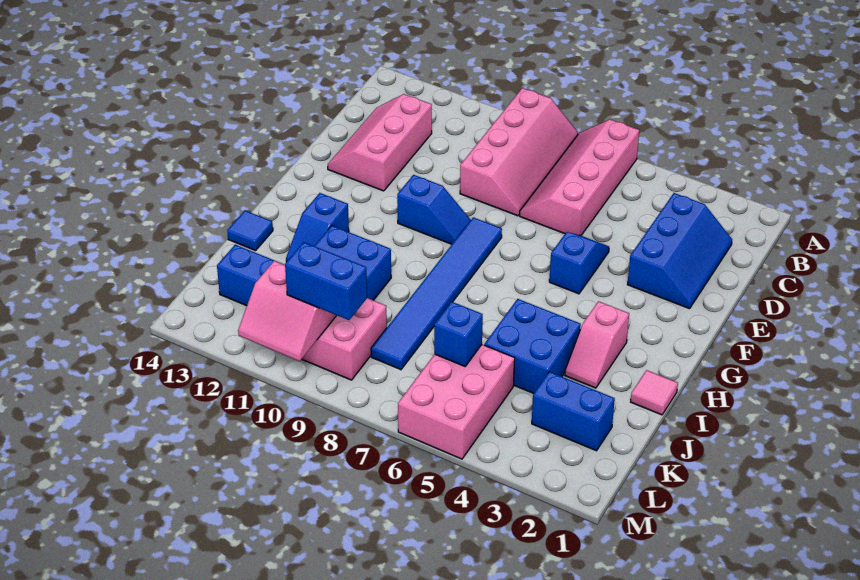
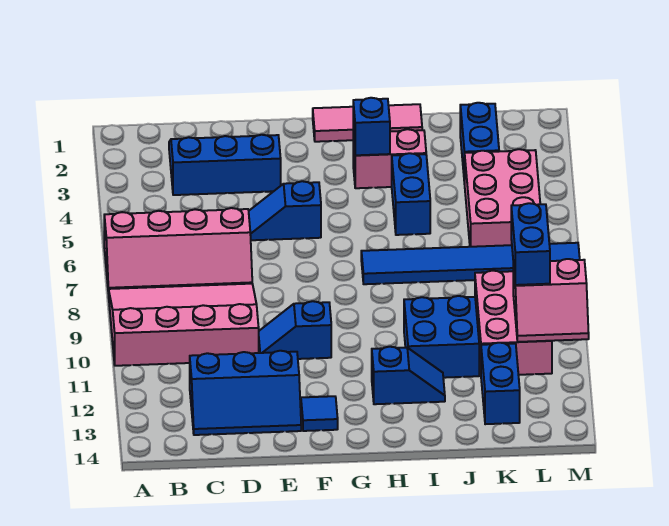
pink 2x4 slope [460,88,578,216] -> pink 3x4 slope [109,284,259,366]
pink 2x3 slope [328,94,432,191] -> blue 2x3 slope [190,351,301,435]
blue 1x6 tile [371,217,502,370] -> blue 1x6 tile moved to [361,243,580,284]
blue 1x2 slope [397,175,471,244] -> blue 1x2 slope turned to [259,301,331,359]
pink 1x2 slope [565,301,629,388] -> pink 1x2 brick [353,129,426,188]
pink 1x1 tile [631,370,678,415] -> pink 1x3 tile [313,104,422,142]
blue 2x2 brick [484,299,581,394] -> blue 1x2 brick [392,153,430,235]
blue 1x1 tile [227,211,273,251] -> blue 1x1 tile moved to [301,396,338,431]
pink 2x3 brick [398,345,515,459] -> pink 2x3 brick turned to [465,149,540,247]
blue 1x1 brick [434,302,483,366] -> blue 1x1 brick moved to [353,98,390,155]
pink 2x2 slope [238,261,337,361] -> pink 2x2 slope turned to [513,259,589,342]

